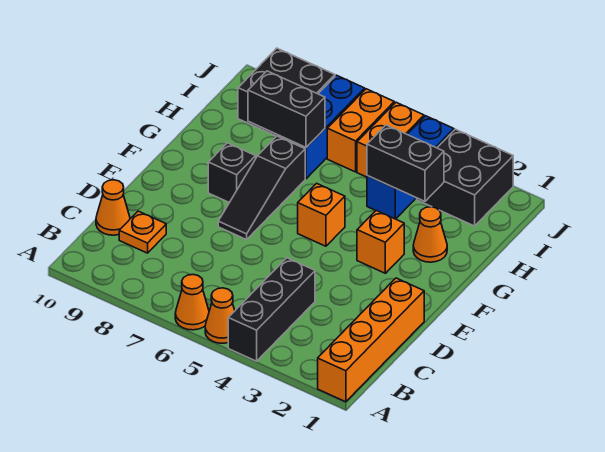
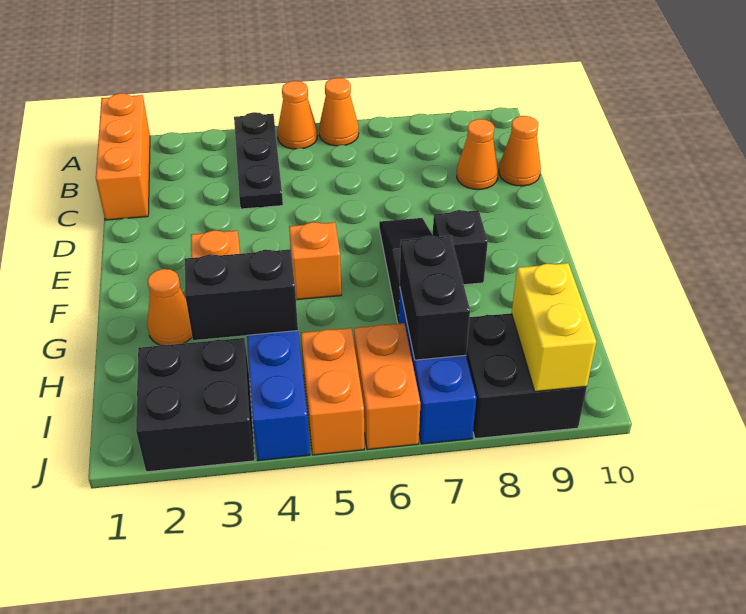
orange 1x4 brick [318,278,424,402] -> orange 1x3 brick [96,93,150,220]
black 1x3 brick [228,258,315,361] -> black 1x3 plate [234,112,283,209]
orange 1x1 plate [119,211,166,253] -> orange 1x1 cone [457,119,498,189]
black 1x2 brick [248,71,325,147] -> black 1x2 brick turned to [400,236,470,360]
none -> yellow 1x2 brick [512,263,596,391]

